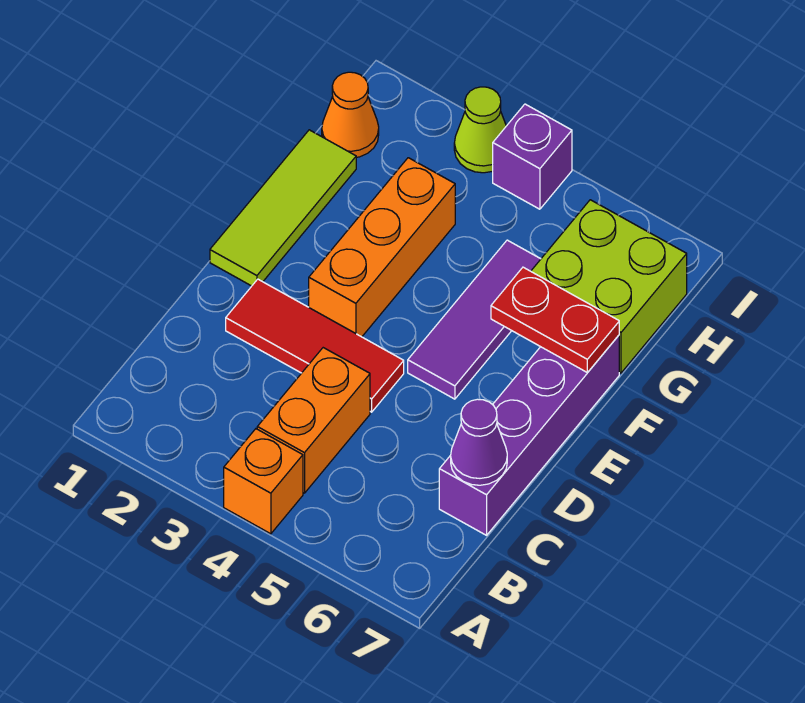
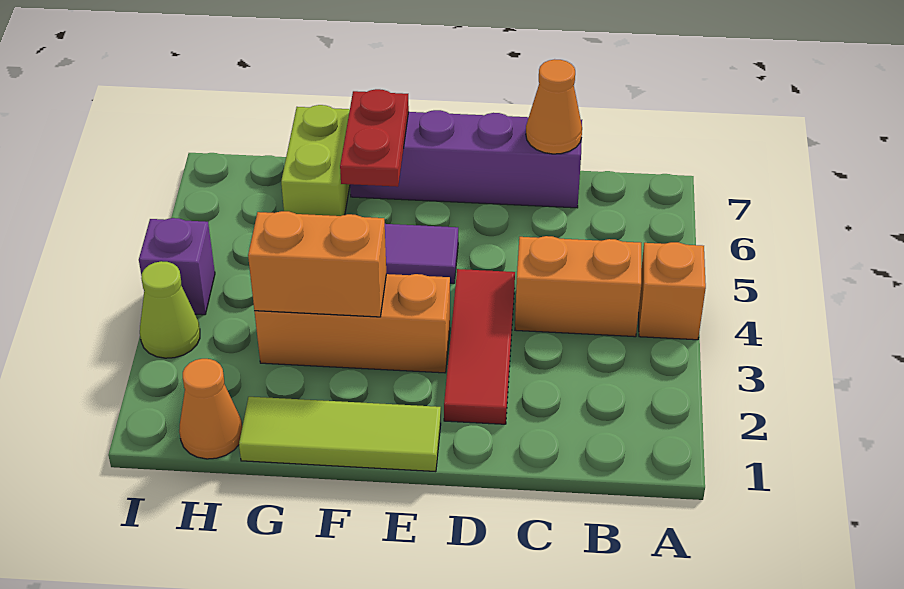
purple 1x1 cone [451,399,507,485] -> orange 1x1 cone [526,59,582,154]
none -> orange 1x2 brick [248,211,386,317]
lime 2x2 brick [531,200,687,373] -> lime 1x2 brick [281,105,350,216]

